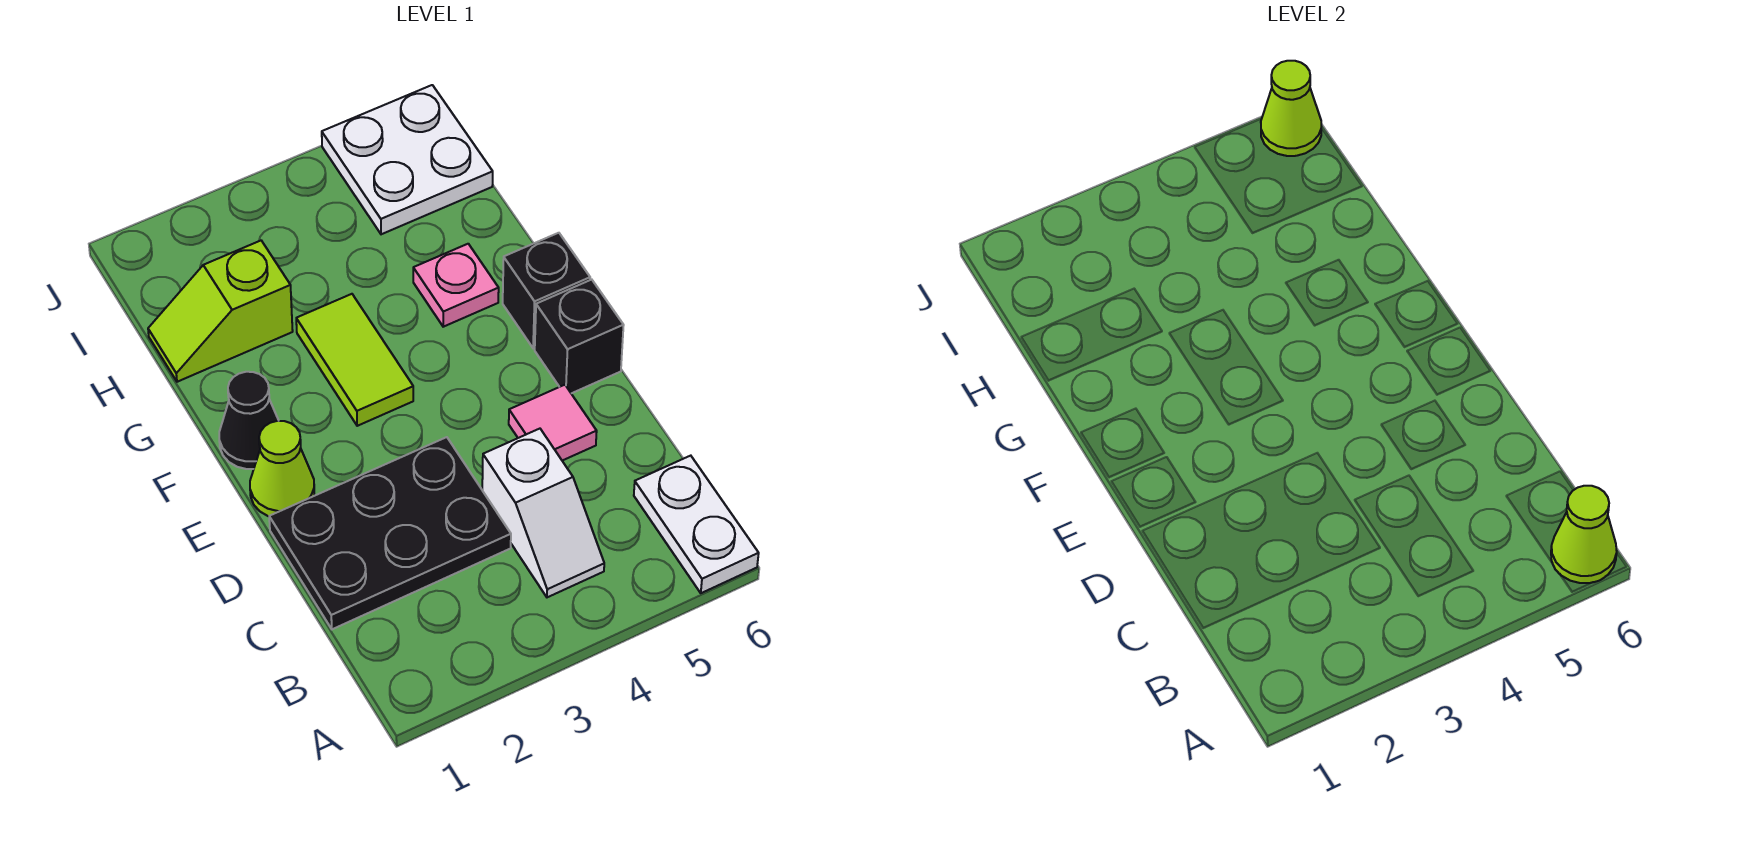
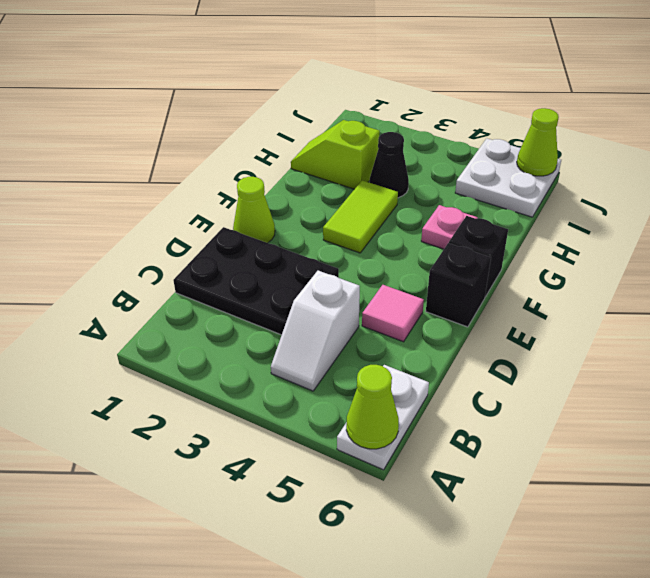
black 1x1 cone [219,372,279,469] -> black 1x1 cone moved to [370,132,409,198]

